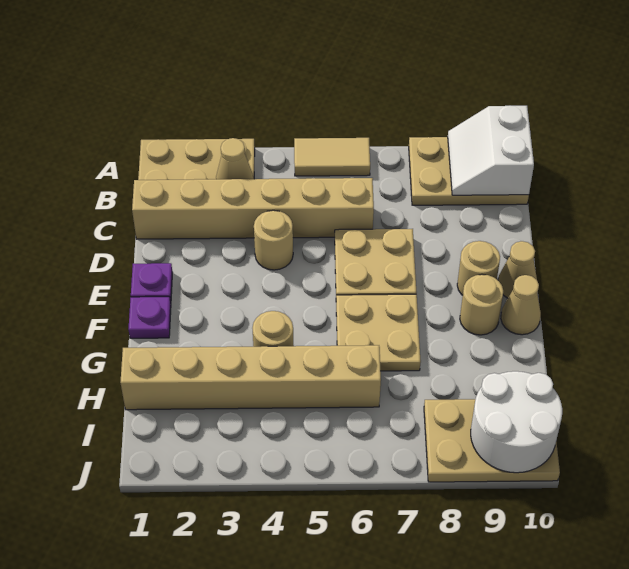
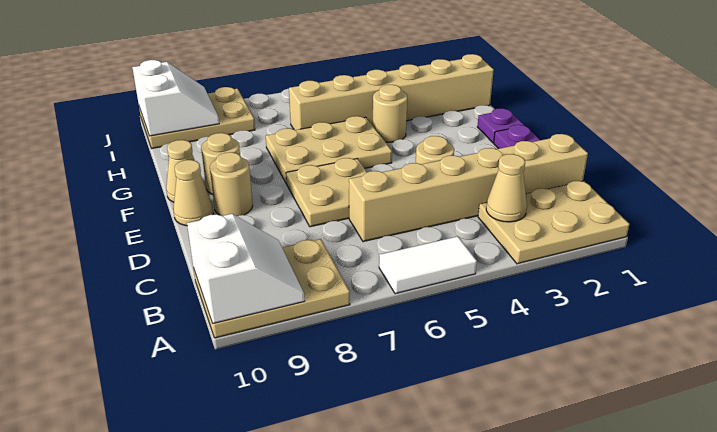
tan 1x2 tile [294,138,370,176] -> white 1x2 tile [379,236,477,294]
tan 2x2 plate [336,294,421,371] -> tan 2x3 plate [266,116,392,184]
white 2x2 round brick [471,371,562,473] -> white 2x2 slope [132,60,219,136]

